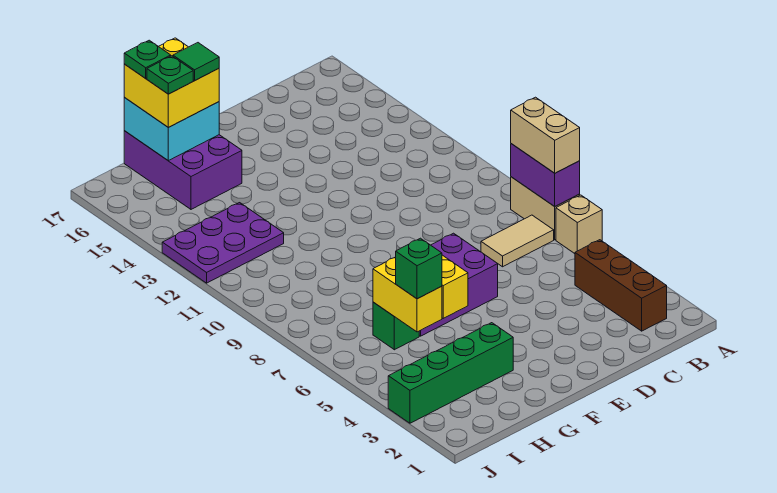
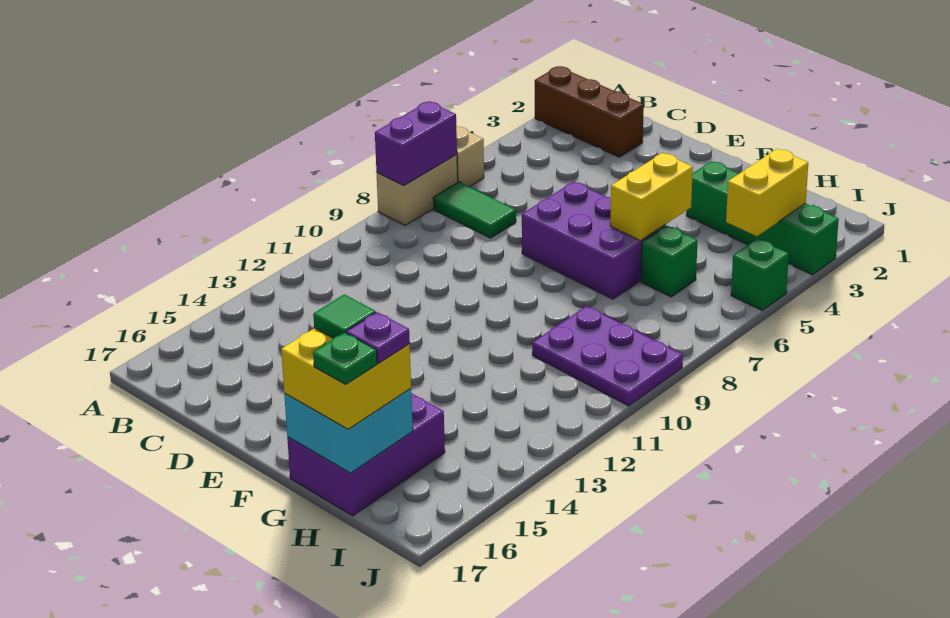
tan 1x2 brick [511,97,580,173] -> none
brown 1x3 brick [575,240,667,331] -> brown 1x3 brick turned to [535,66,644,157]
tan 1x2 tile [481,215,554,267] -> green 1x2 tile [433,182,516,238]
yellow 1x2 brick [373,257,442,332] -> yellow 1x2 brick moved to [726,149,808,236]
green 1x1 brick [396,238,442,299] -> green 1x1 brick moved to [731,239,789,310]
purple 2x3 plate [162,203,284,283] -> purple 2x3 plate moved to [532,306,683,406]
green 1x1 plate [147,56,193,94] -> purple 1x1 plate [346,312,410,363]

